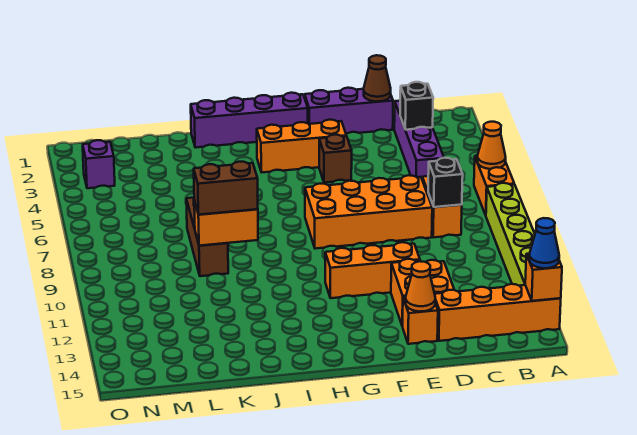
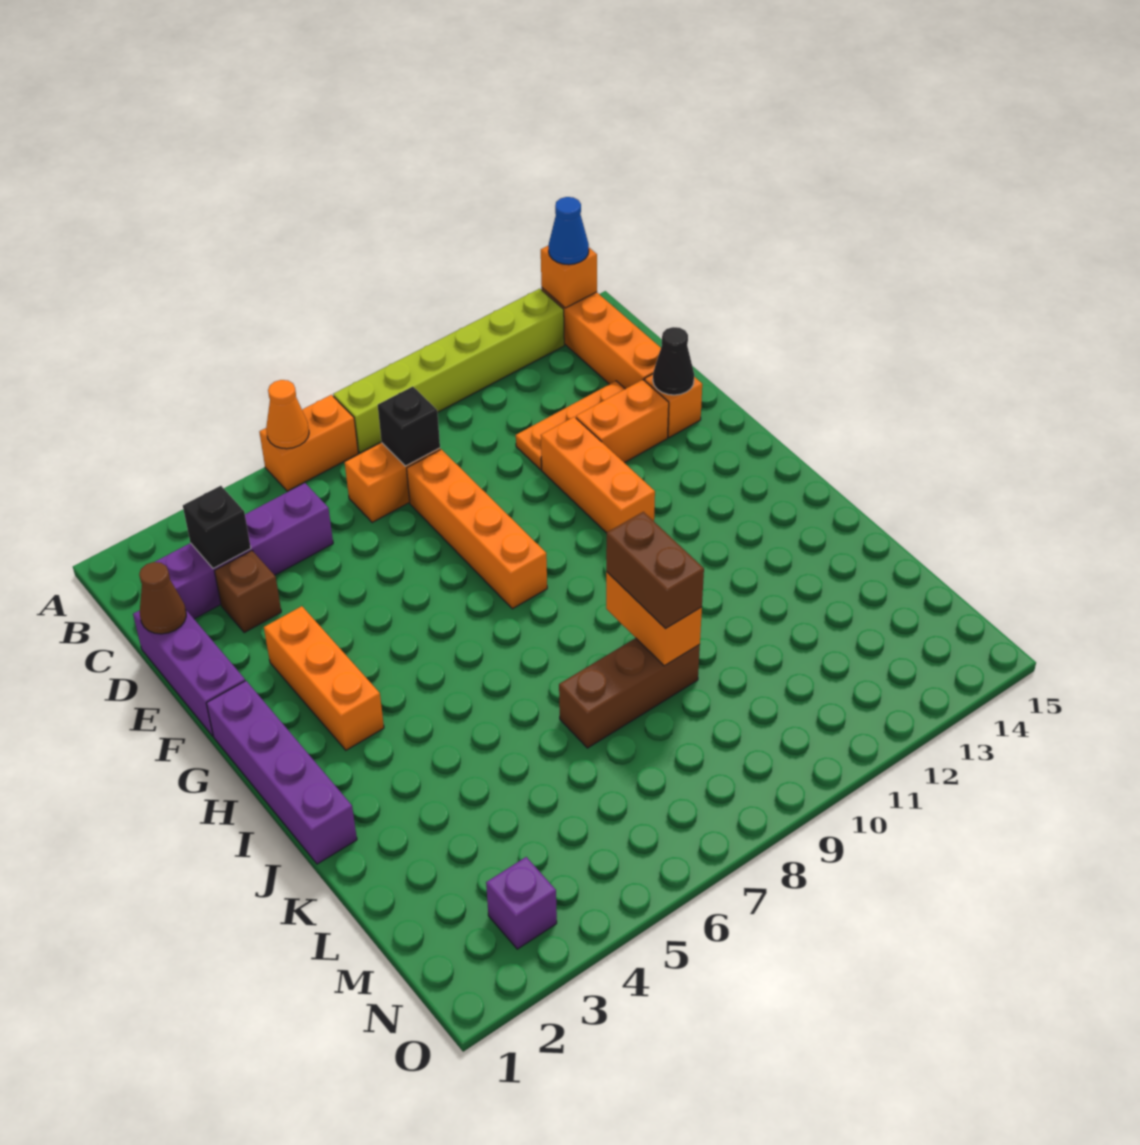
orange 2x4 brick [305,175,432,249] -> orange 1x4 brick [407,449,547,609]
orange 1x1 cone [406,261,435,311] -> black 1x1 cone [653,327,694,395]
brown 1x1 brick [319,135,352,183] -> brown 1x1 brick moved to [214,551,281,633]

